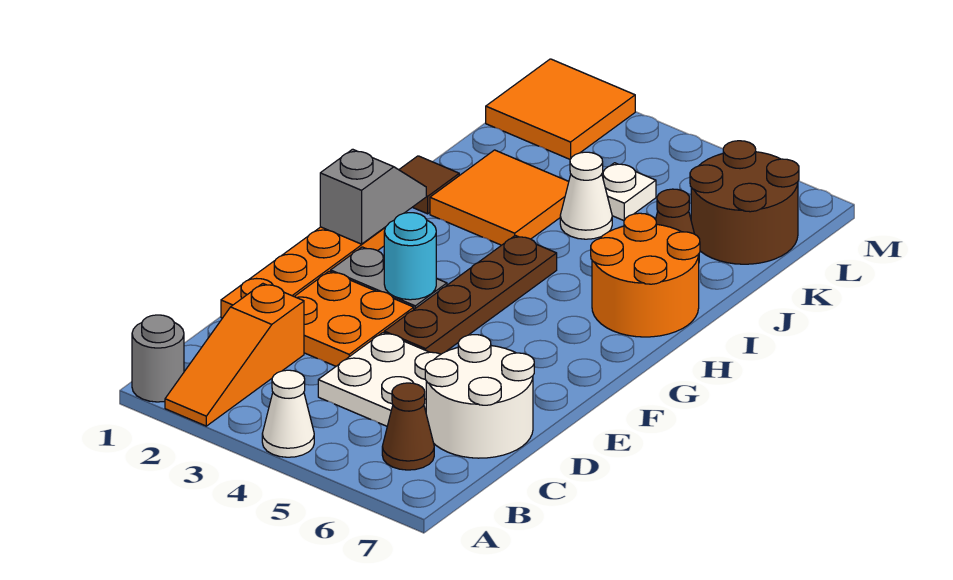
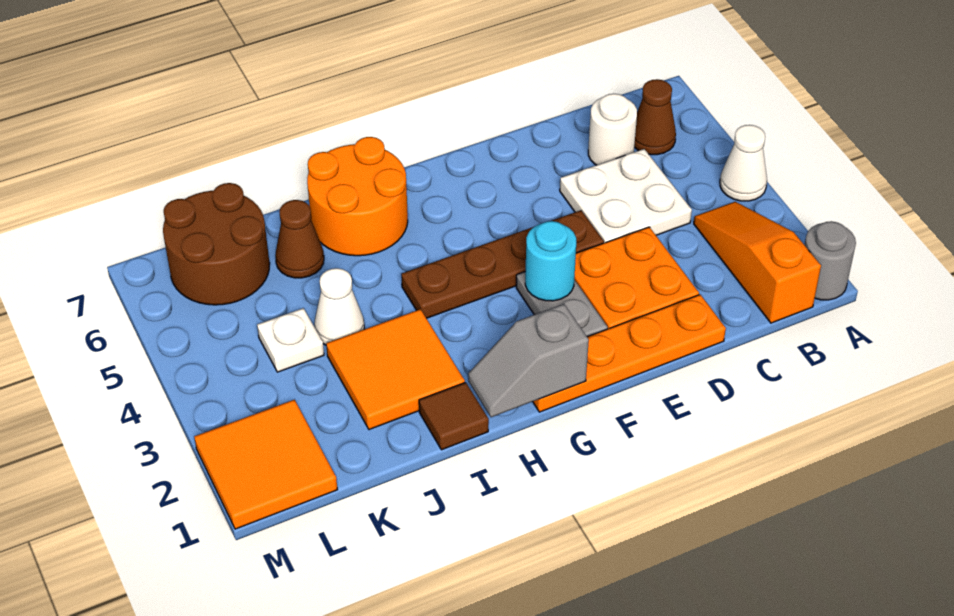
orange 1x3 slope [165,284,304,426] -> orange 1x3 slope turned to [694,202,821,323]
white 2x2 round brick [425,335,534,458] -> white 1x1 round brick [588,94,637,165]

